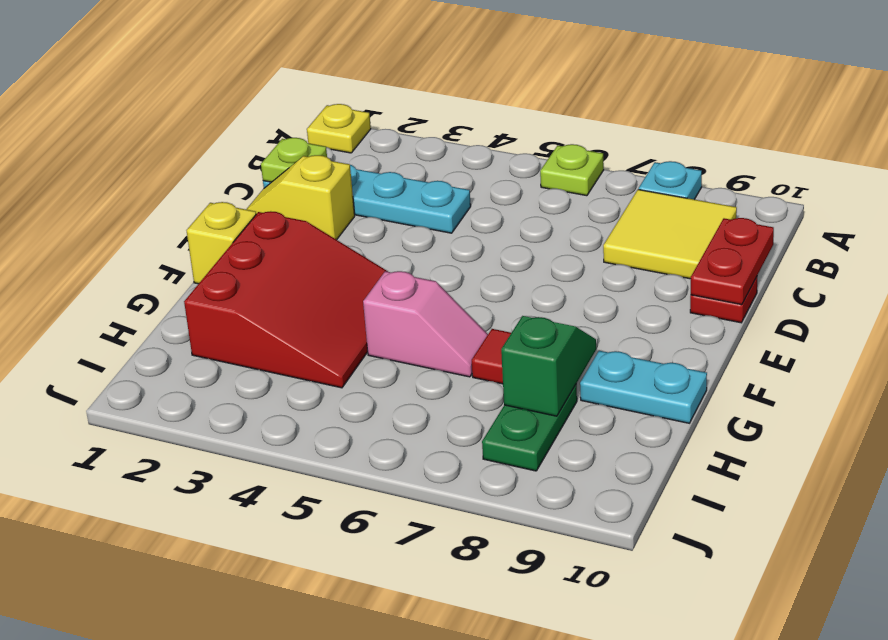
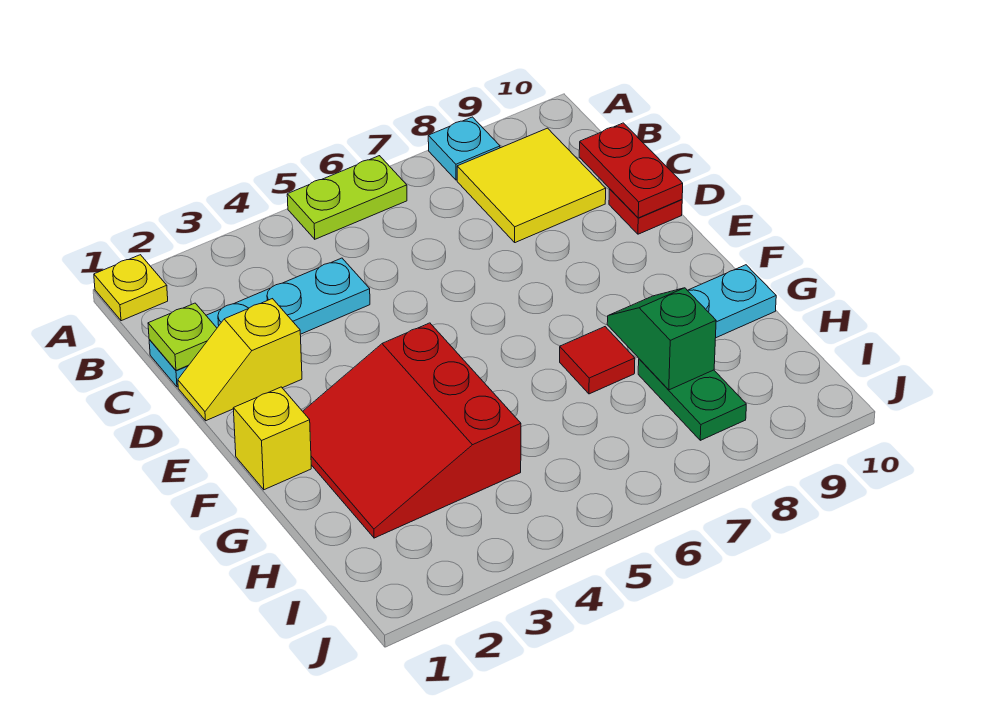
lime 1x1 plate [540,144,604,196] -> lime 1x2 plate [287,156,407,239]
red 3x3 slope [184,211,388,388] -> red 3x3 slope turned to [303,323,521,538]
pink 1x2 slope [363,271,488,377] -> none

